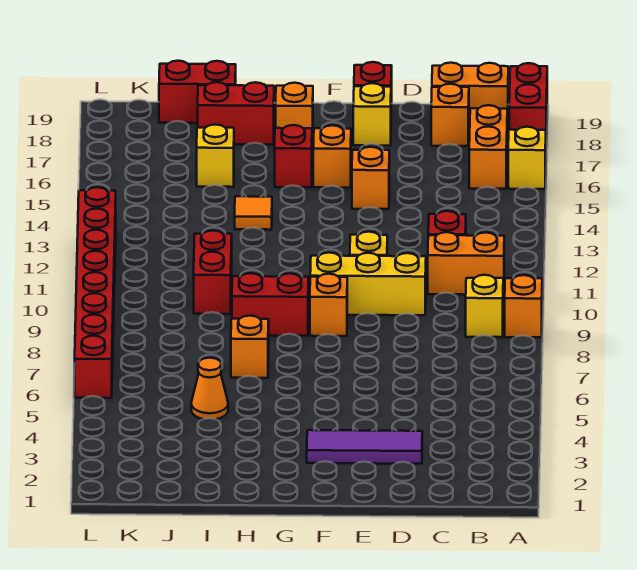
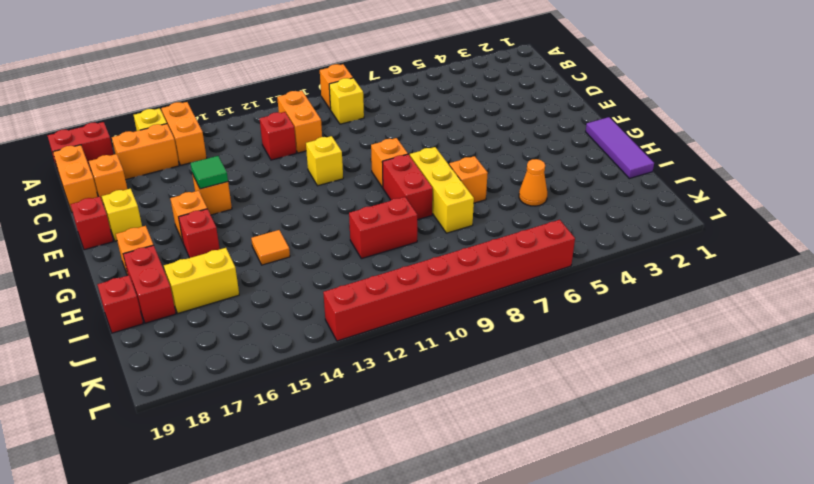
none -> orange 1x2 brick [161,102,207,165]
purple 1x3 tile [307,430,422,464] -> purple 1x3 tile moved to [586,117,654,179]
yellow 1x3 brick [310,253,426,315] -> yellow 1x3 brick moved to [410,147,474,233]
none -> green 1x1 tile [190,156,228,189]
yellow 1x1 brick [197,125,234,187] -> yellow 1x2 brick [164,248,239,313]
red 1x2 brick [159,61,236,123] -> red 1x1 brick [97,275,143,333]

